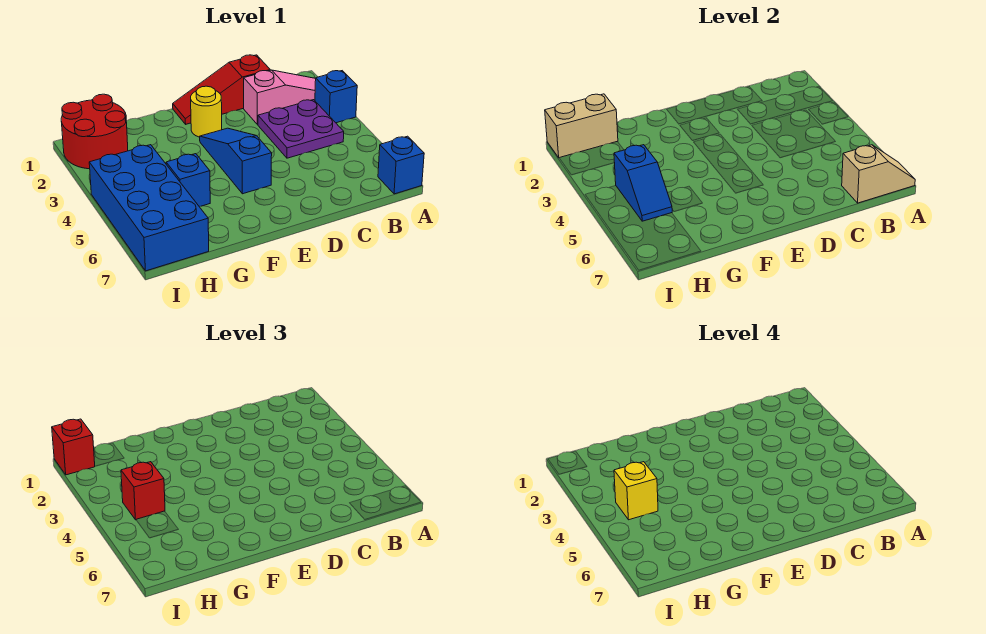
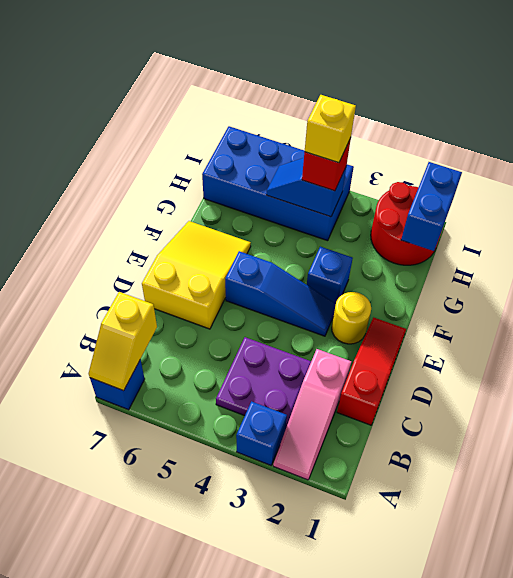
tan 1x2 slope [842,145,915,203] -> yellow 1x2 slope [89,292,157,391]
none -> yellow 2x3 slope [142,221,251,329]
blue 1x1 brick [166,154,210,207] -> blue 1x1 brick moved to [307,247,353,303]
tan 1x2 brick [545,94,618,158] -> blue 1x2 brick [401,162,462,251]
red 1x1 brick [52,419,95,475] -> none

